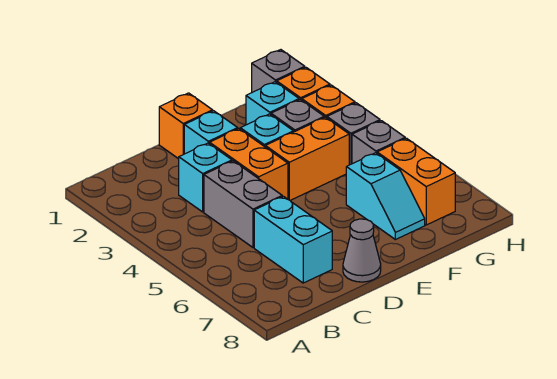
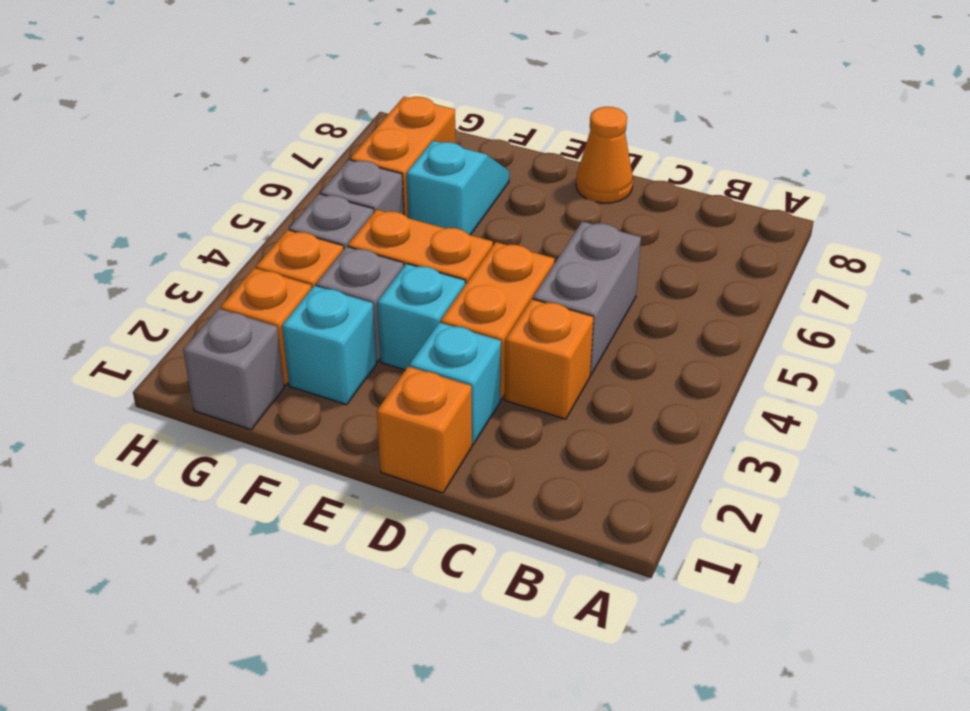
cyan 1x1 brick [179,143,232,212] -> orange 1x1 brick [505,299,594,419]
cyan 1x2 brick [254,196,332,283] -> none
grey 1x1 cone [343,219,381,282] -> orange 1x1 cone [576,107,633,203]

